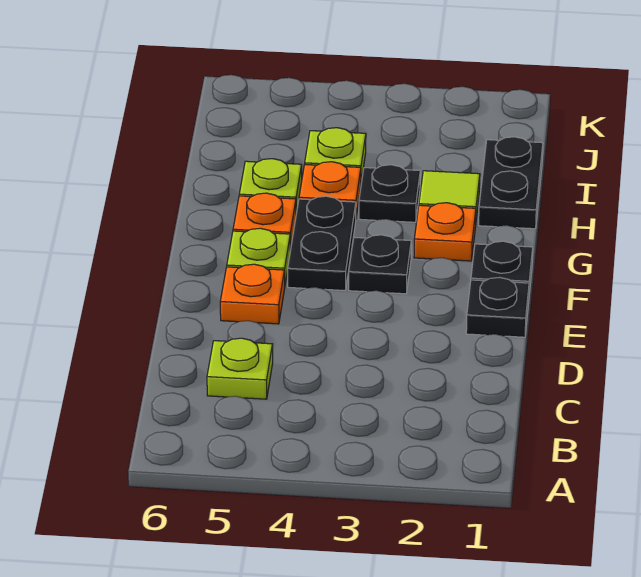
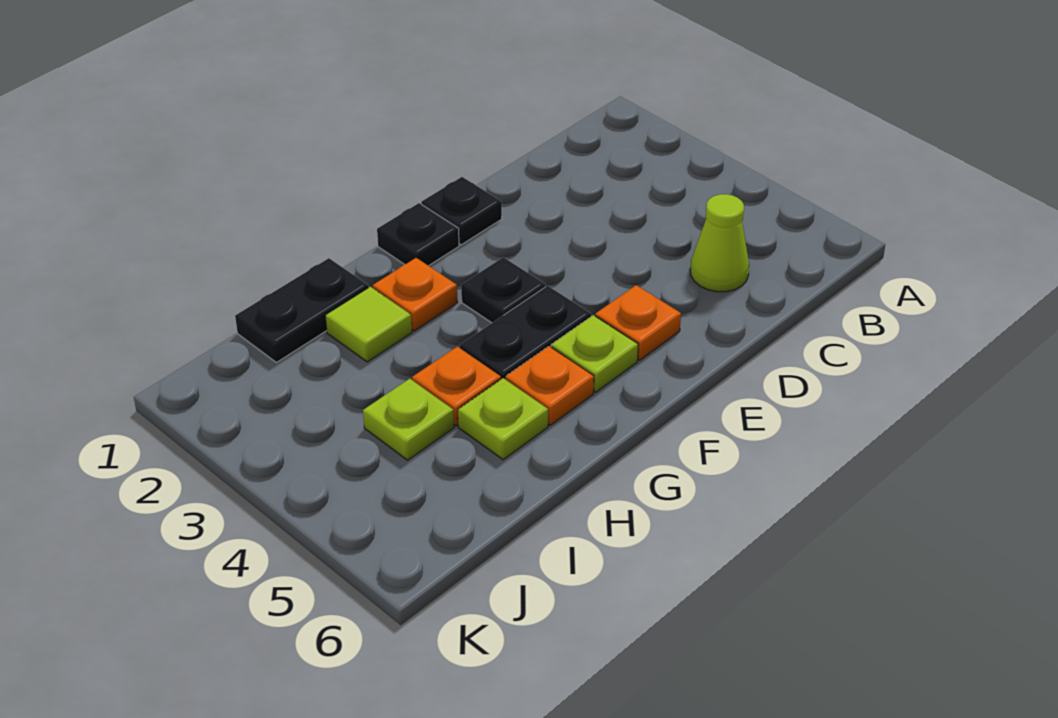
lime 1x1 plate [207,338,273,399] -> lime 1x1 cone [690,194,749,292]
black 1x1 plate [359,165,420,222] -> none

